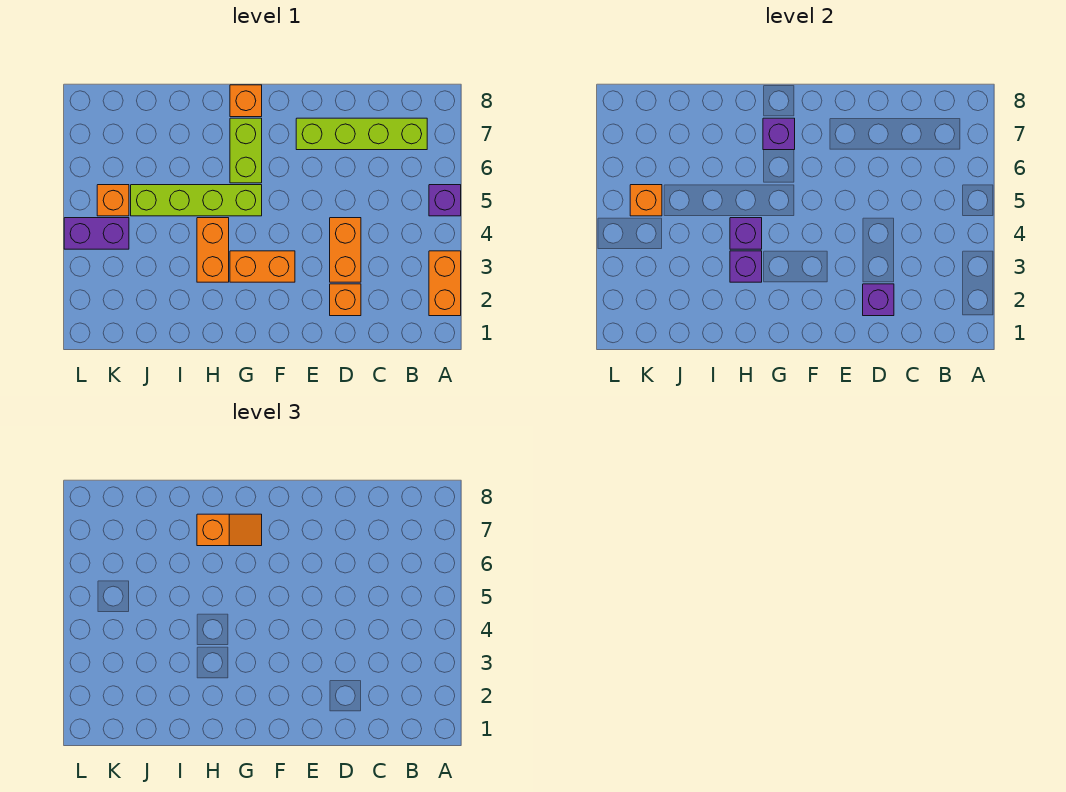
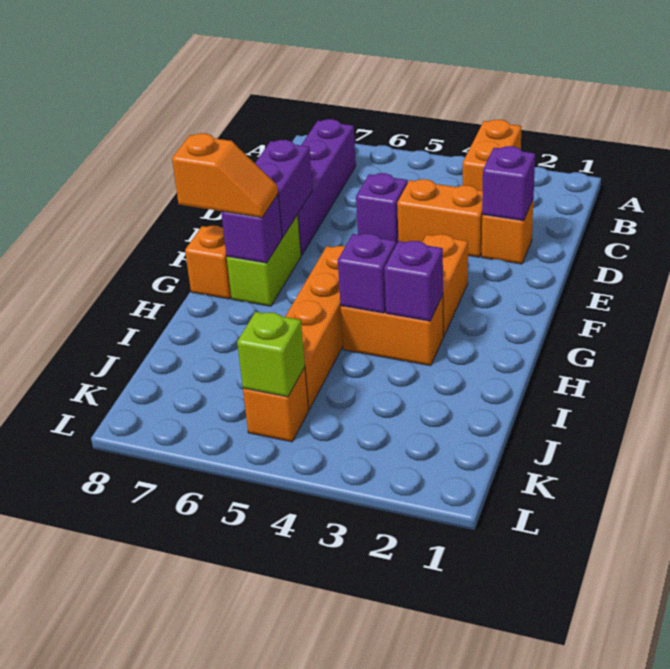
orange 1x2 brick [429,251,461,316] -> orange 1x2 brick turned to [463,120,522,191]
purple 1x1 brick [429,185,461,216] -> purple 1x1 brick moved to [356,173,408,244]
lime 1x4 brick [296,118,427,150] -> purple 1x4 brick [297,119,356,255]
lime 1x4 brick [131,185,262,216] -> orange 1x4 brick [285,246,345,409]
lime 1x2 brick [230,118,262,183] -> lime 1x2 brick turned to [227,215,301,306]
orange 1x2 slope [197,514,262,546] -> orange 1x2 slope turned to [172,133,278,218]
purple 1x2 brick [64,218,129,249] -> purple 1x2 brick moved to [255,140,313,237]
orange 1x1 brick [630,185,662,216] -> lime 1x1 brick [237,312,305,397]

